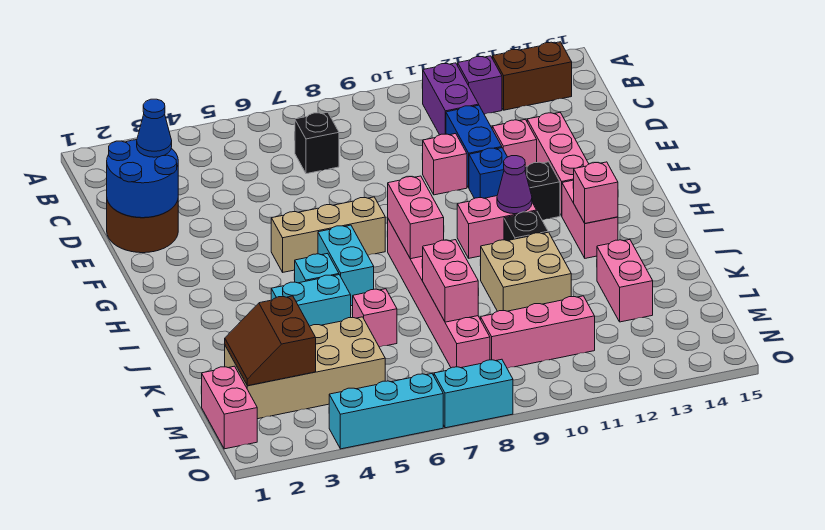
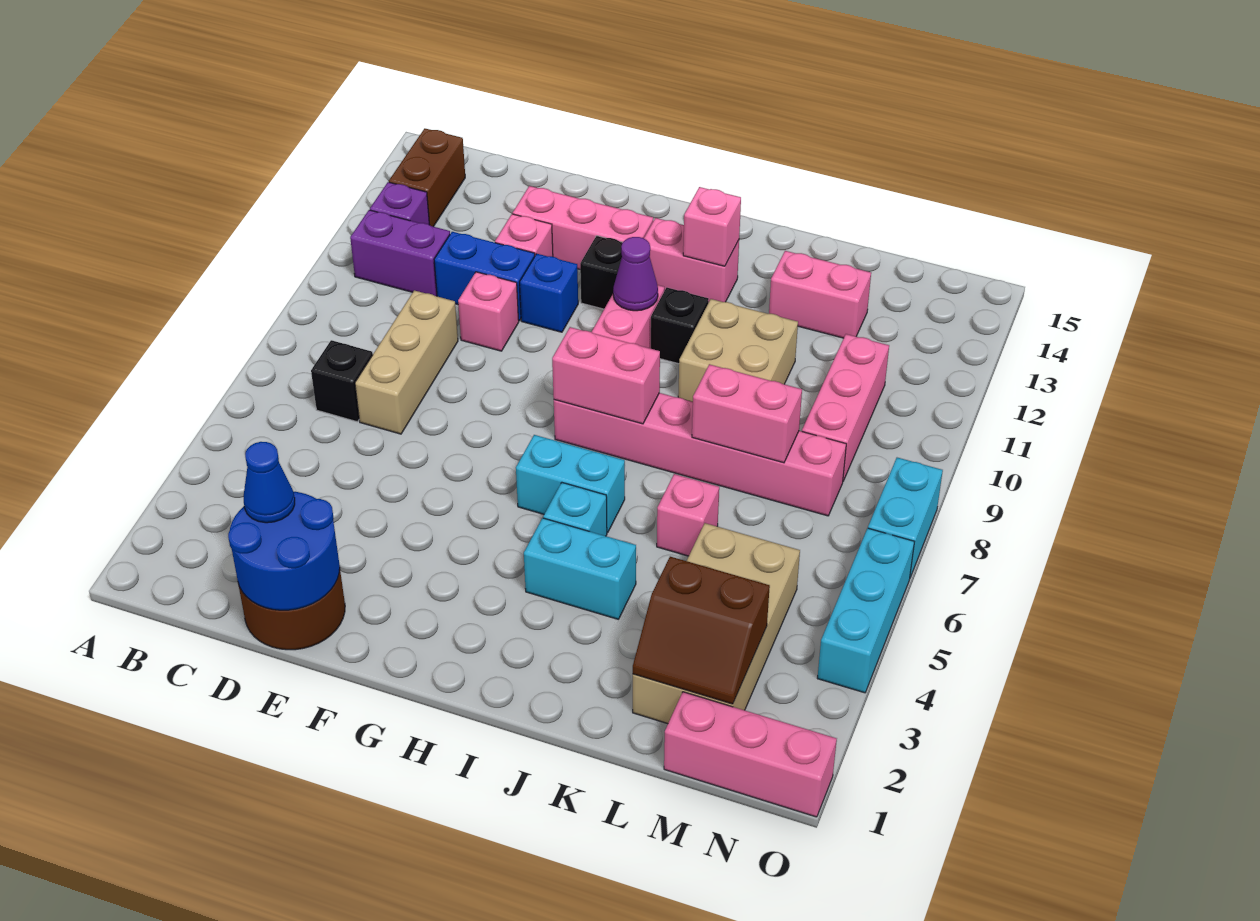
tan 1x3 brick [271,197,385,272] -> tan 1x3 brick moved to [355,290,458,434]
cyan 1x2 brick [271,275,351,326] -> cyan 1x2 brick turned to [524,518,636,619]
pink 1x2 brick [201,366,257,449] -> pink 1x3 brick [664,692,837,817]

